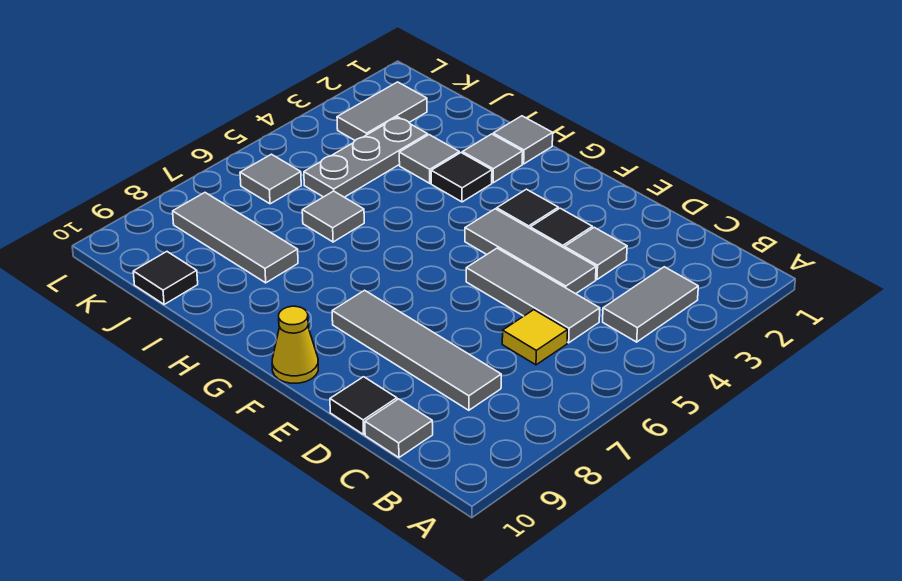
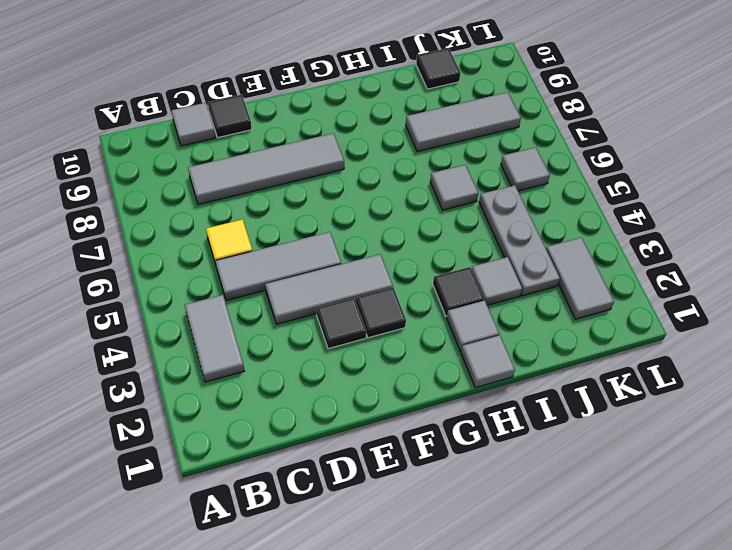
grey 1x1 tile [564,227,627,279] -> none
yellow 1x1 cone [272,306,318,383] -> none

